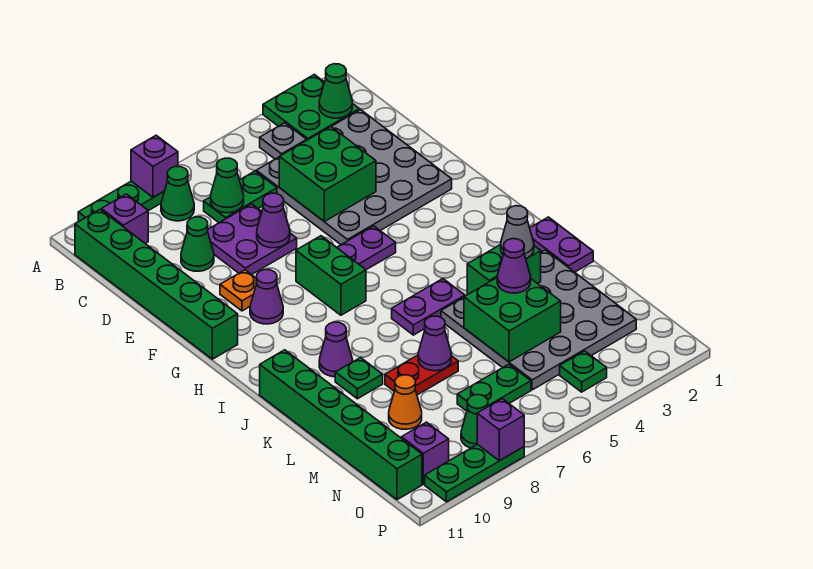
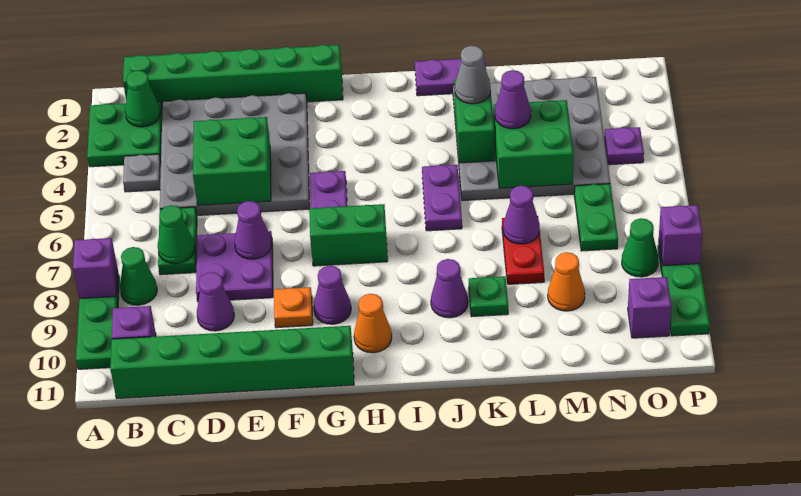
green 1x1 cone [181,217,214,271] -> purple 1x1 cone [197,272,234,331]
none -> orange 1x1 cone [354,294,392,353]
green 1x6 brick [260,350,422,500] -> green 1x6 brick moved to [123,45,343,109]
green 1x1 plate [560,351,607,392] -> purple 1x1 plate [605,127,644,165]

